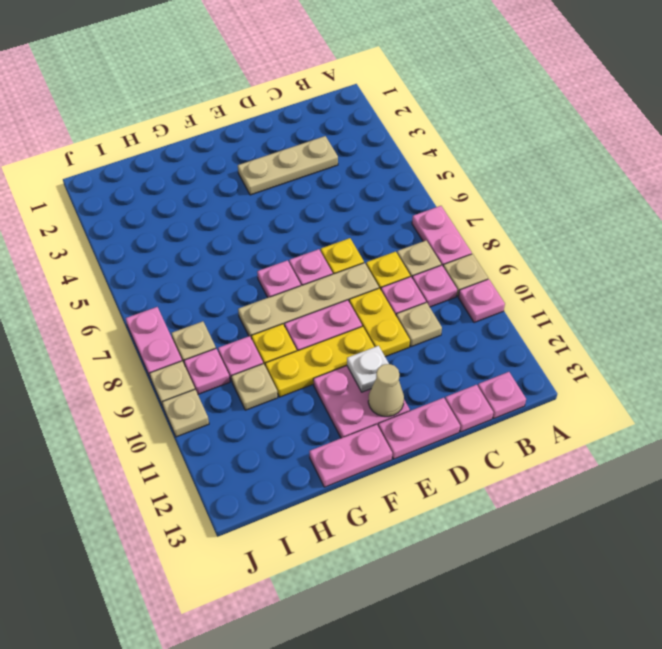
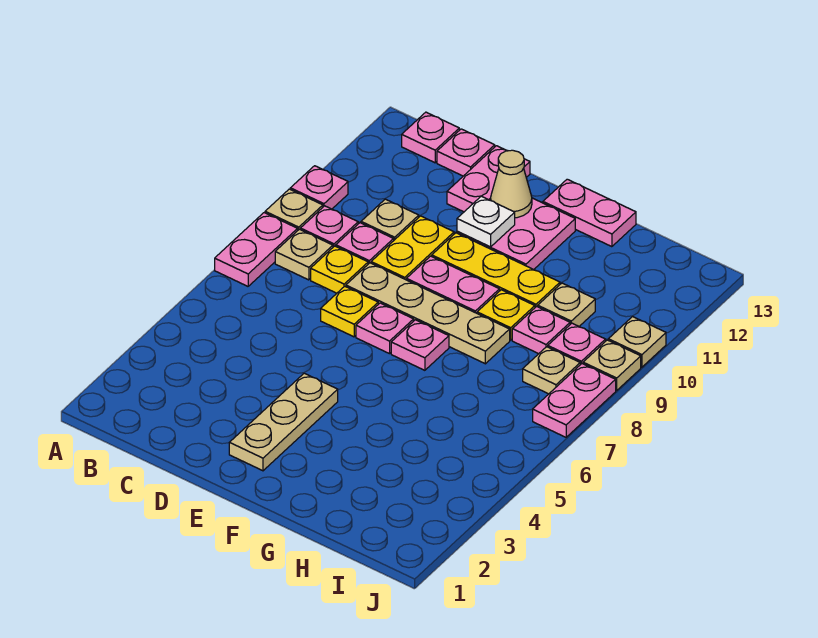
tan 1x3 plate [238,136,338,195] -> tan 1x3 plate turned to [229,373,338,471]
pink 1x2 plate [378,398,460,459] -> pink 1x2 plate turned to [447,146,530,212]

